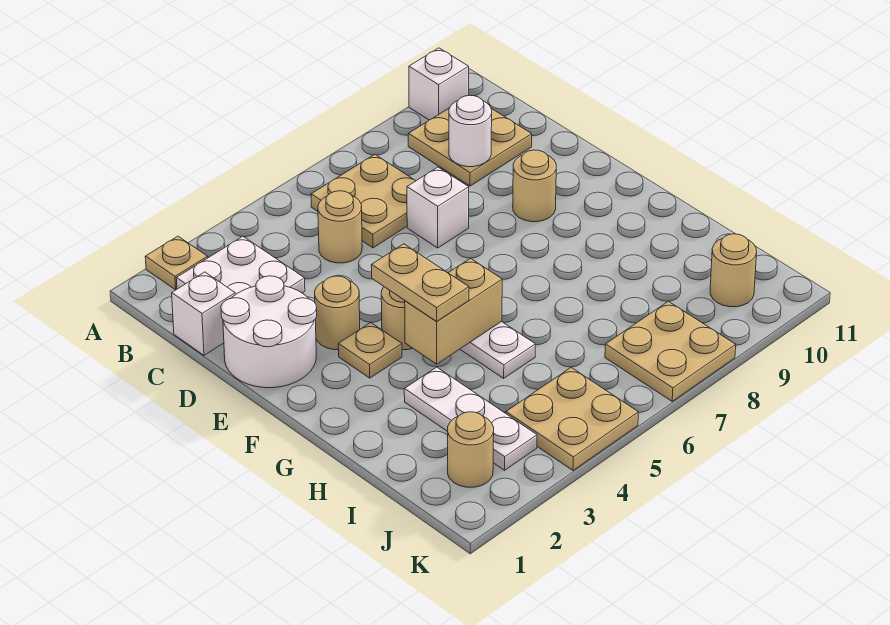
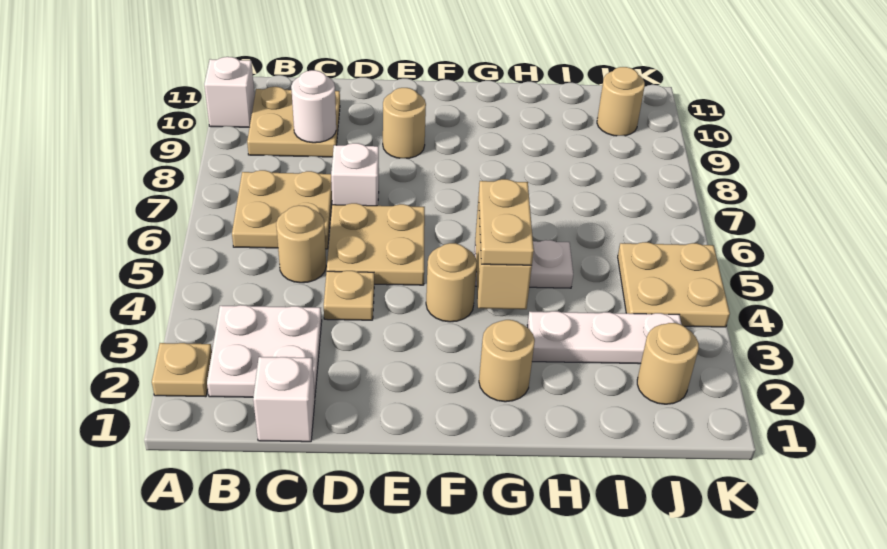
white 2x2 round brick [221,276,317,388] -> none
tan 1x1 round brick [315,276,360,350] -> tan 1x1 round brick moved to [479,320,535,402]
tan 1x1 plate [338,323,402,378] -> tan 1x1 plate moved to [324,271,374,320]
tan 1x2 plate [371,244,469,322] -> tan 1x2 plate turned to [479,179,534,266]
tan 2x2 plate [605,301,736,401] -> tan 2x2 plate moved to [327,203,425,285]

